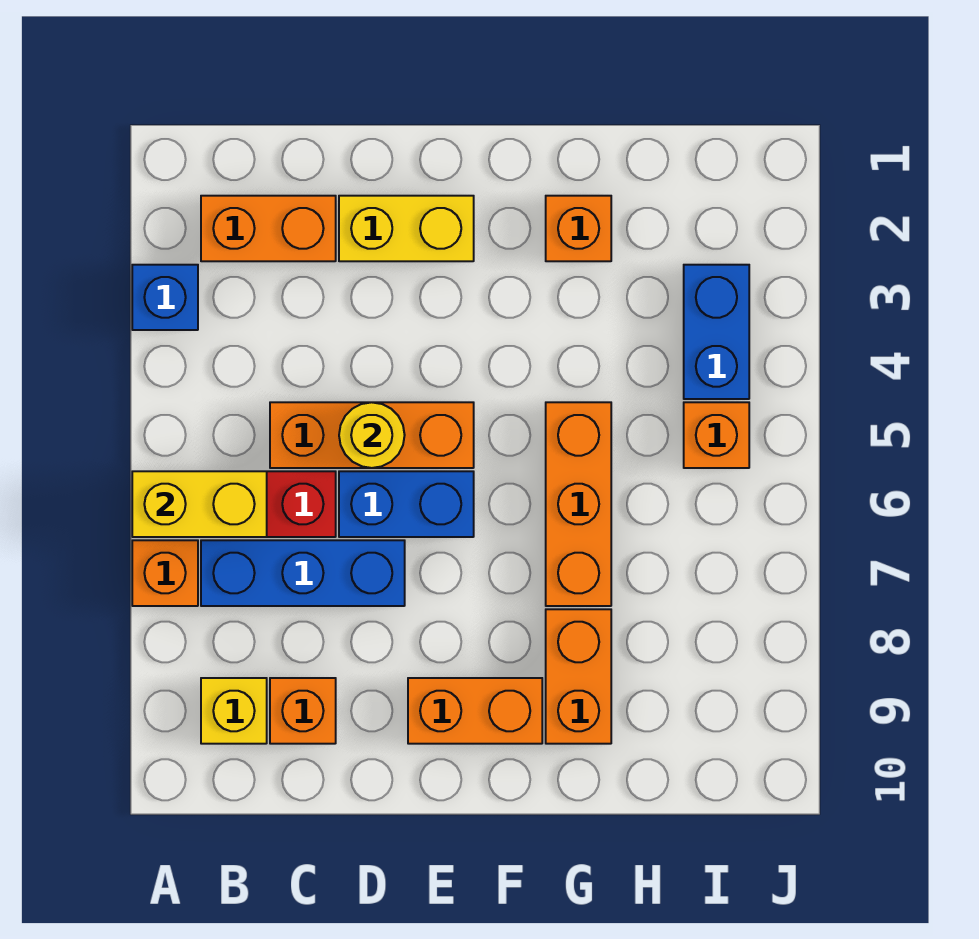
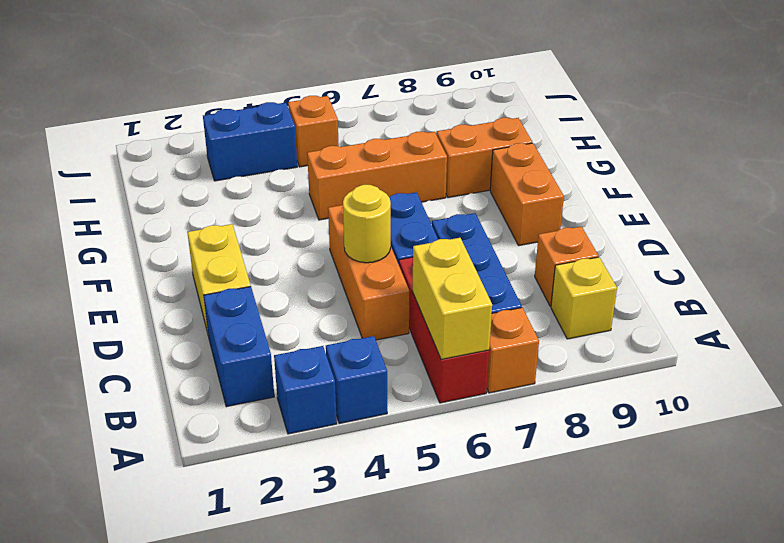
none -> blue 1x1 brick [326,336,387,424]
orange 1x2 brick [201,196,336,261] -> blue 1x2 brick [204,287,274,407]
orange 1x1 brick [546,196,611,261] -> none

